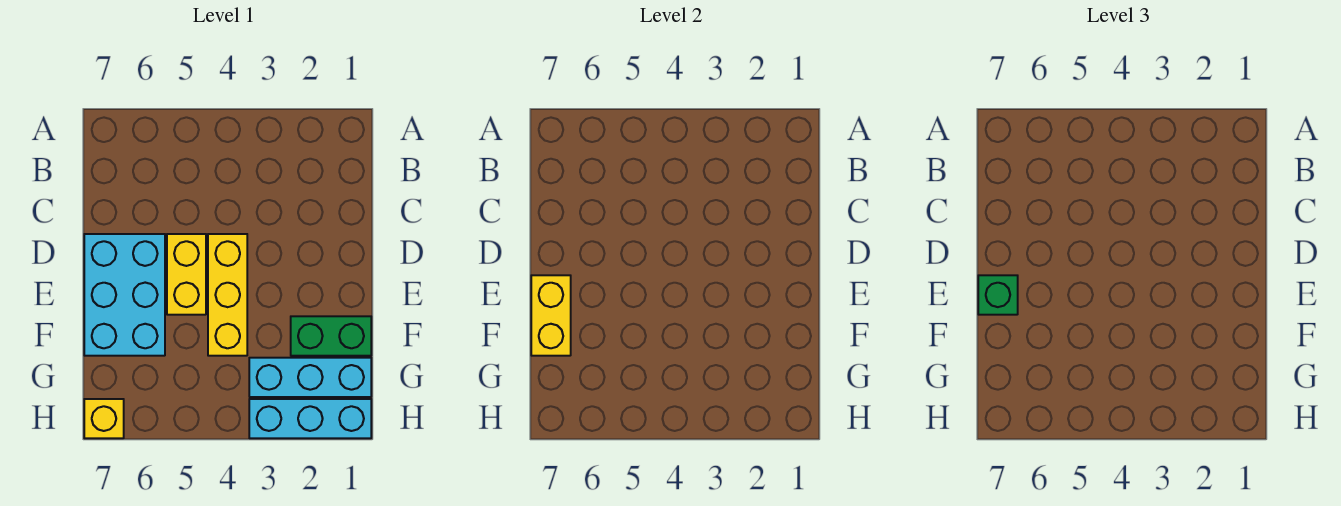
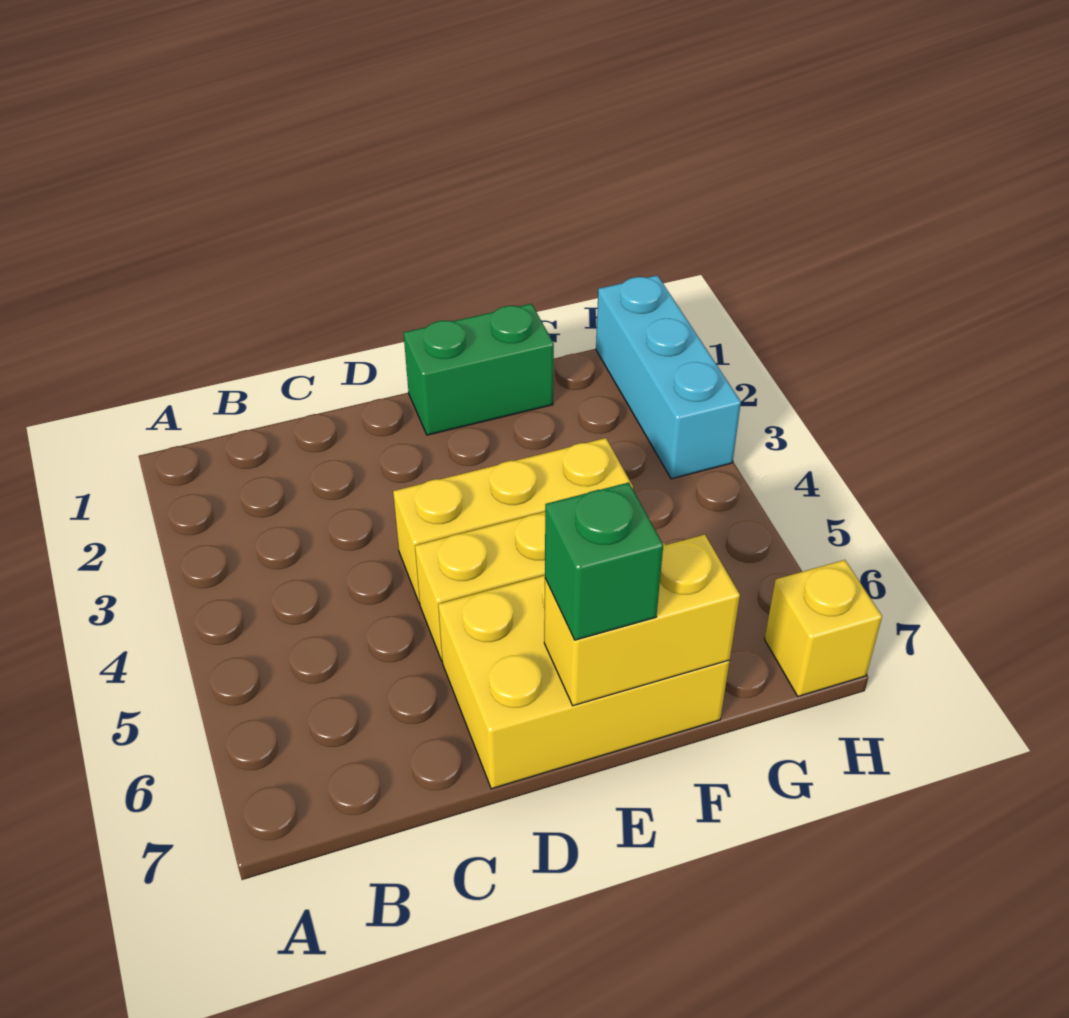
cyan 2x3 brick [84,234,165,356] -> yellow 2x3 brick [438,543,729,789]
green 1x2 brick [291,316,371,356] -> green 1x2 brick turned to [404,304,554,435]
cyan 1x3 brick [249,358,371,397] -> none

